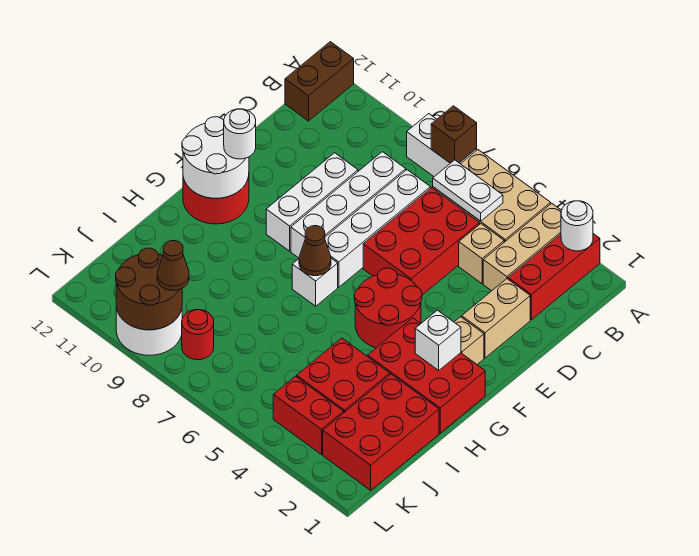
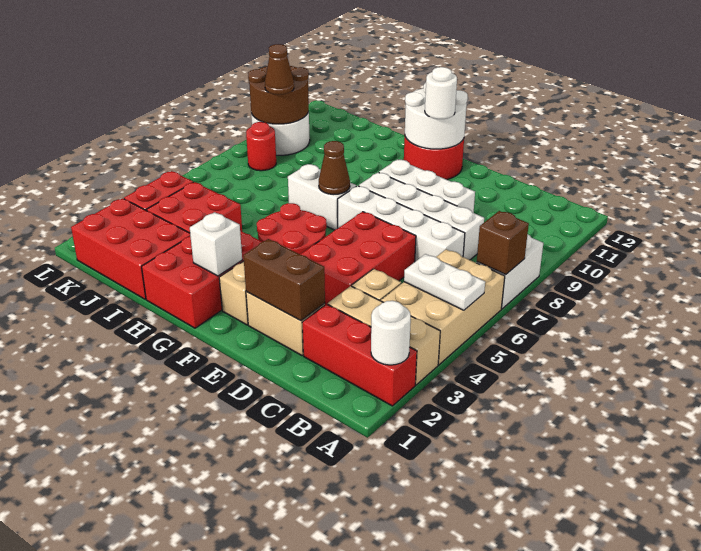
brown 1x2 brick [285,42,354,121] -> brown 1x2 brick moved to [243,239,325,321]
white 1x2 plate [433,160,503,221] -> white 1x2 plate turned to [404,254,485,310]
red 2x3 brick [363,188,480,295] -> red 2x3 brick turned to [300,212,416,305]
white 1x1 brick [292,258,338,306] -> white 1x2 brick [288,164,356,230]

